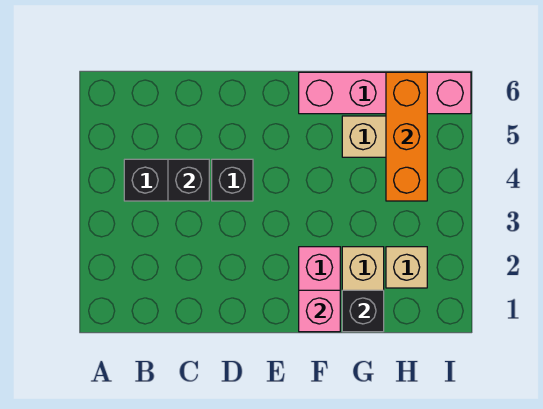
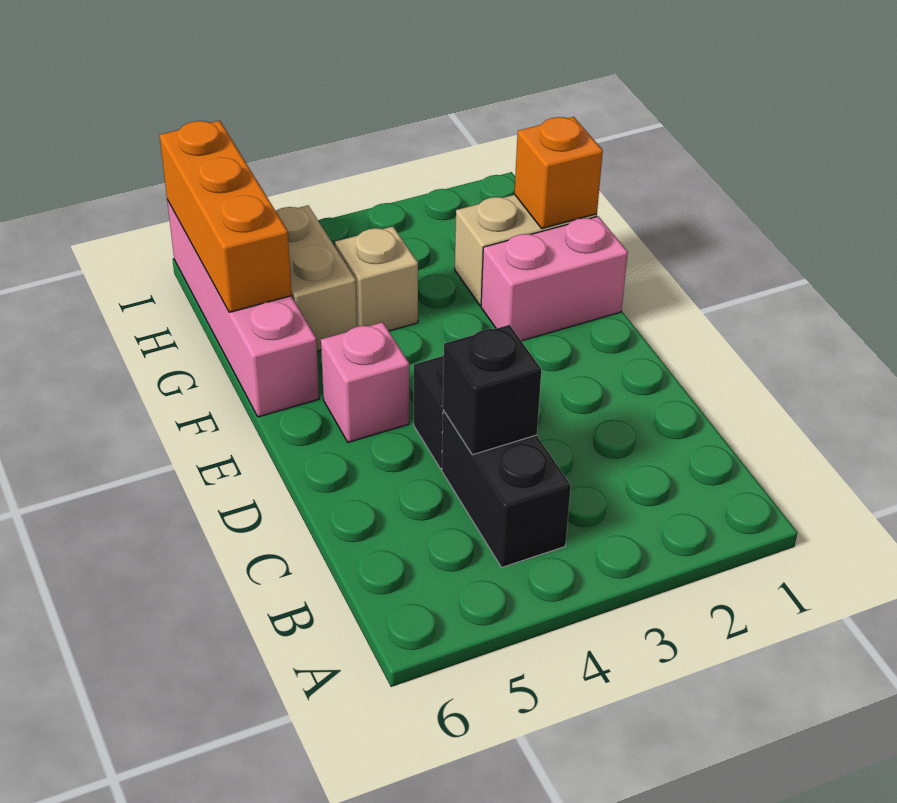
pink 1x1 brick [299,290,340,332] -> pink 1x1 brick moved to [321,322,409,442]
black 1x1 brick [342,290,384,332] -> orange 1x1 brick [515,117,603,228]
tan 1x1 brick [386,247,427,288] -> tan 1x1 brick moved to [335,227,418,331]
orange 1x3 brick [386,72,427,201] -> orange 1x3 brick turned to [160,121,292,312]

